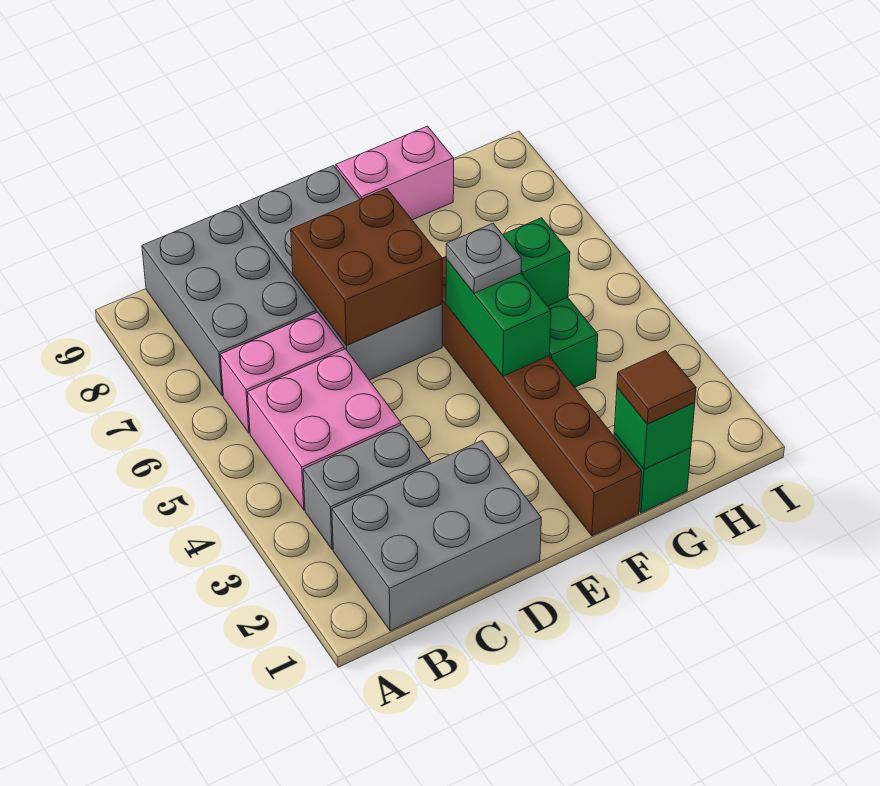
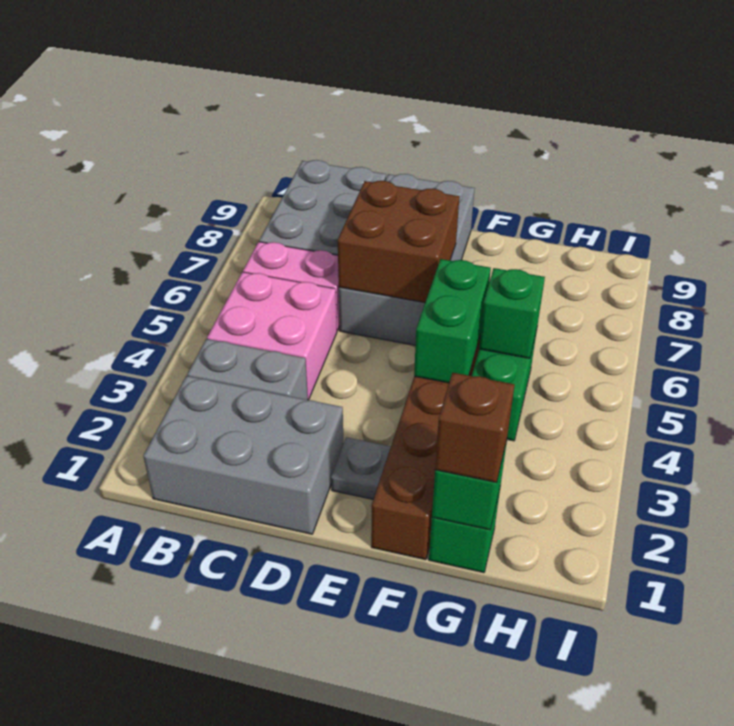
grey 1x1 plate [446,223,521,293] -> grey 1x1 plate moved to [331,437,391,499]
pink 1x2 brick [336,126,454,220] -> none
brown 1x1 tile [617,351,696,424] -> brown 1x1 brick [435,373,514,483]

